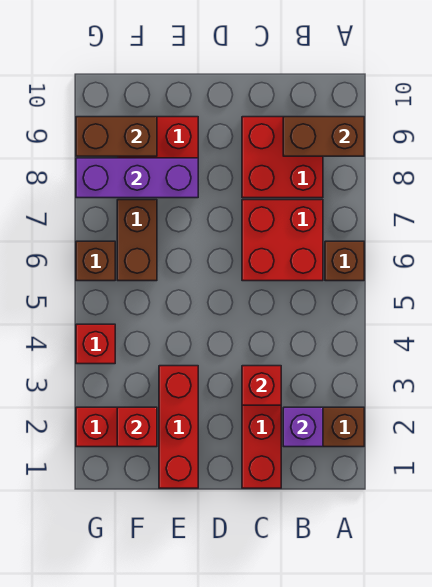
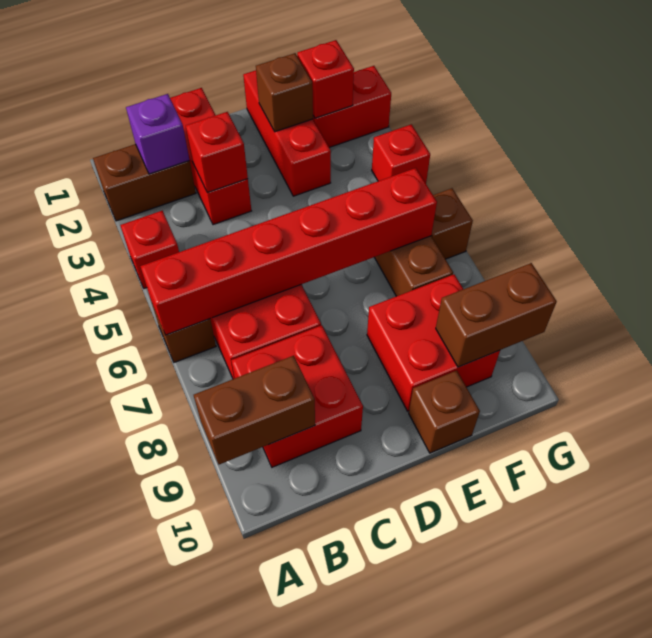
none -> red 1x1 brick [120,211,179,289]
none -> red 1x6 brick [140,168,437,335]
none -> brown 1x1 brick [256,53,313,132]
purple 1x3 brick [76,158,198,198] -> none
none -> brown 1x1 brick [409,371,480,453]

